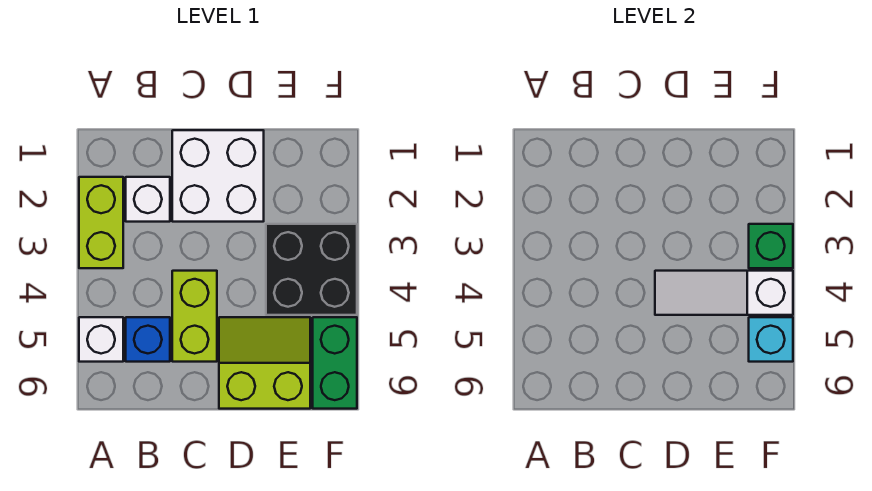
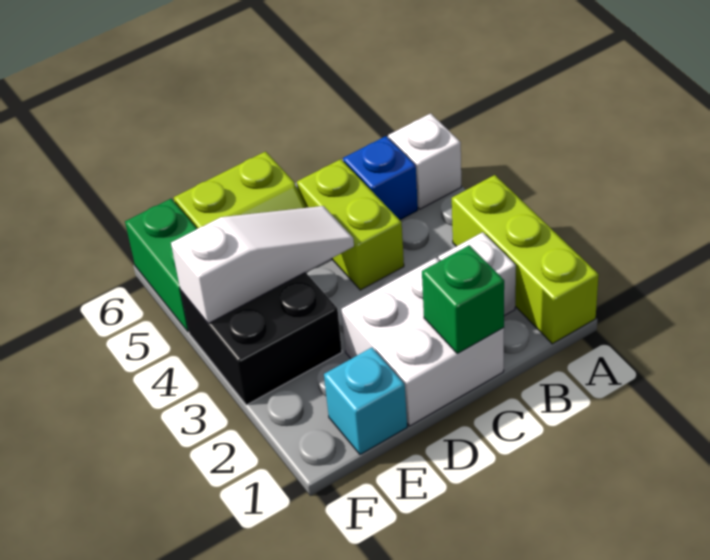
lime 1x2 brick [79,177,123,268] -> lime 1x3 brick [452,175,599,344]
green 1x1 brick [749,224,793,268] -> green 1x1 brick moved to [422,245,504,353]
cyan 1x1 brick [749,317,793,362] -> cyan 1x1 brick moved to [324,348,407,455]

